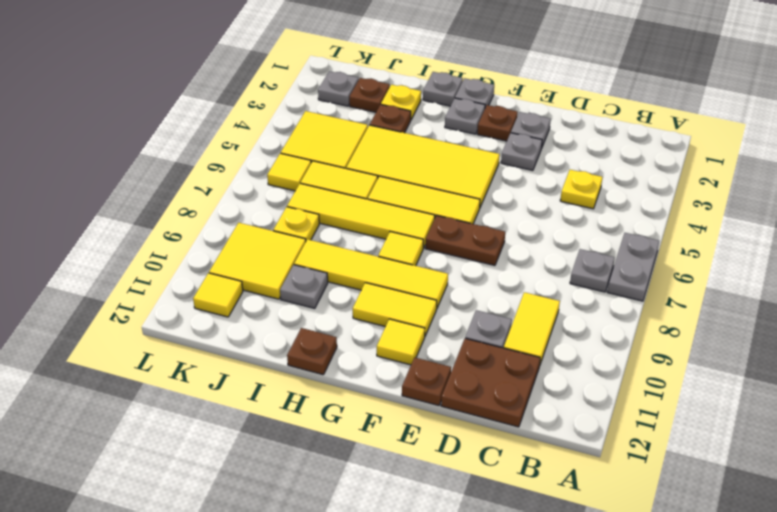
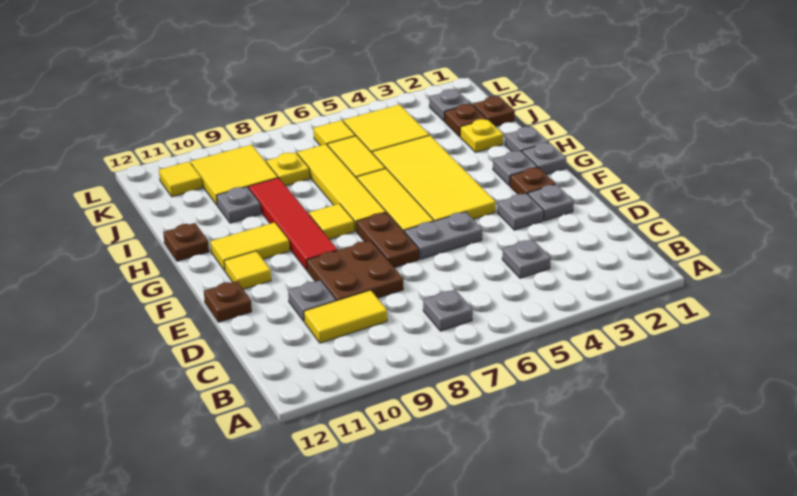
grey 1x2 plate [607,233,659,301] -> grey 1x2 plate moved to [405,212,482,259]
yellow 1x1 plate [560,170,603,209] -> grey 1x1 plate [502,239,551,278]
brown 2x2 plate [441,338,540,427] -> brown 2x2 plate moved to [307,240,403,301]
yellow 1x4 tile [294,239,448,309] -> red 1x4 tile [249,178,337,270]
yellow 1x2 tile [353,283,437,336] -> yellow 1x2 tile turned to [210,222,290,271]
brown 1x1 plate [370,105,411,133] -> brown 1x1 plate moved to [473,96,515,127]

